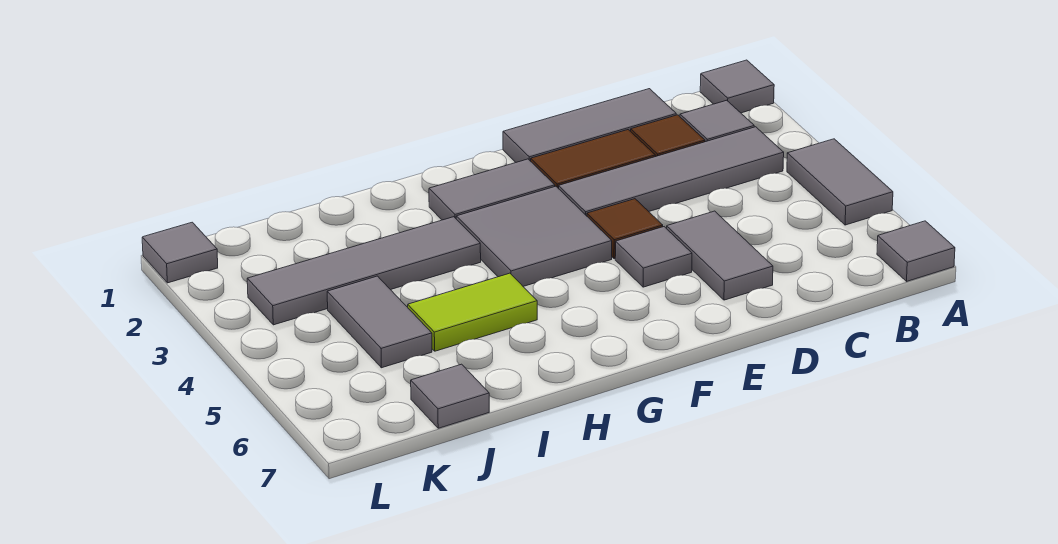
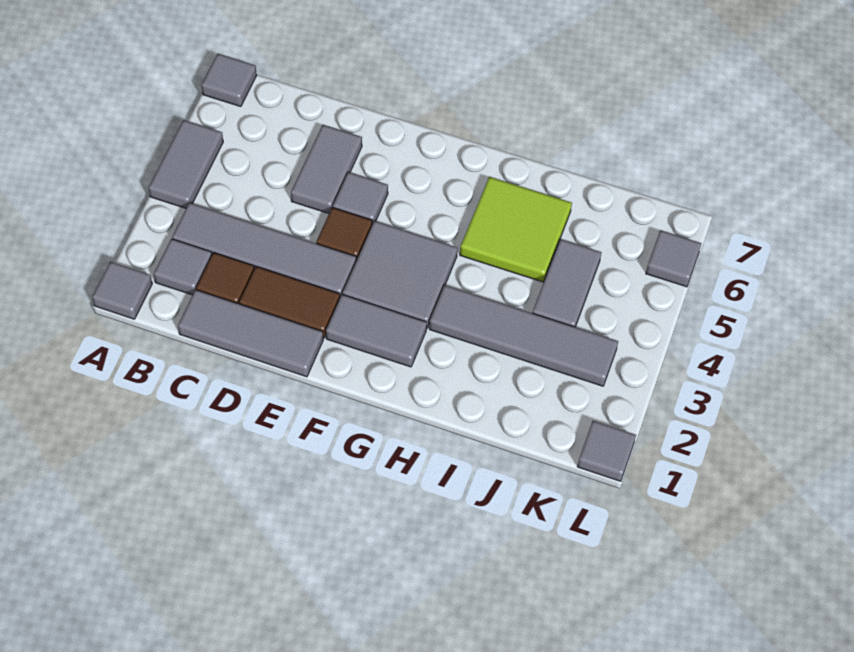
lime 1x2 tile [408,273,537,351] -> lime 2x2 tile [460,177,572,282]
grey 1x1 tile [411,364,489,428] -> grey 1x1 tile moved to [646,230,701,287]

